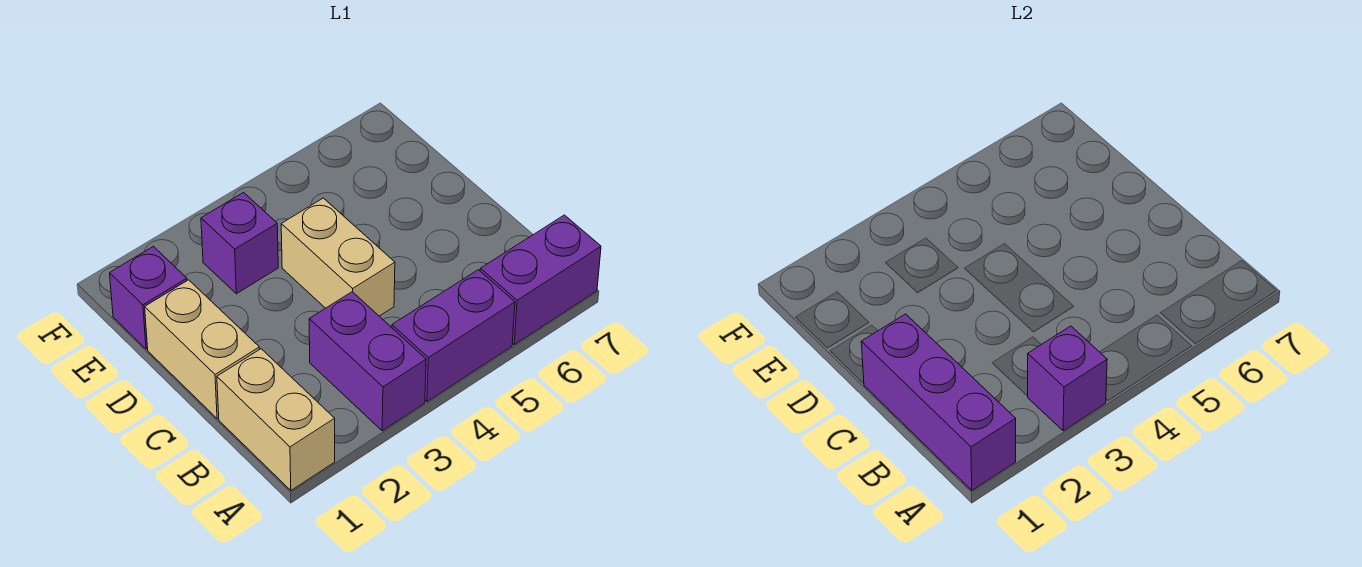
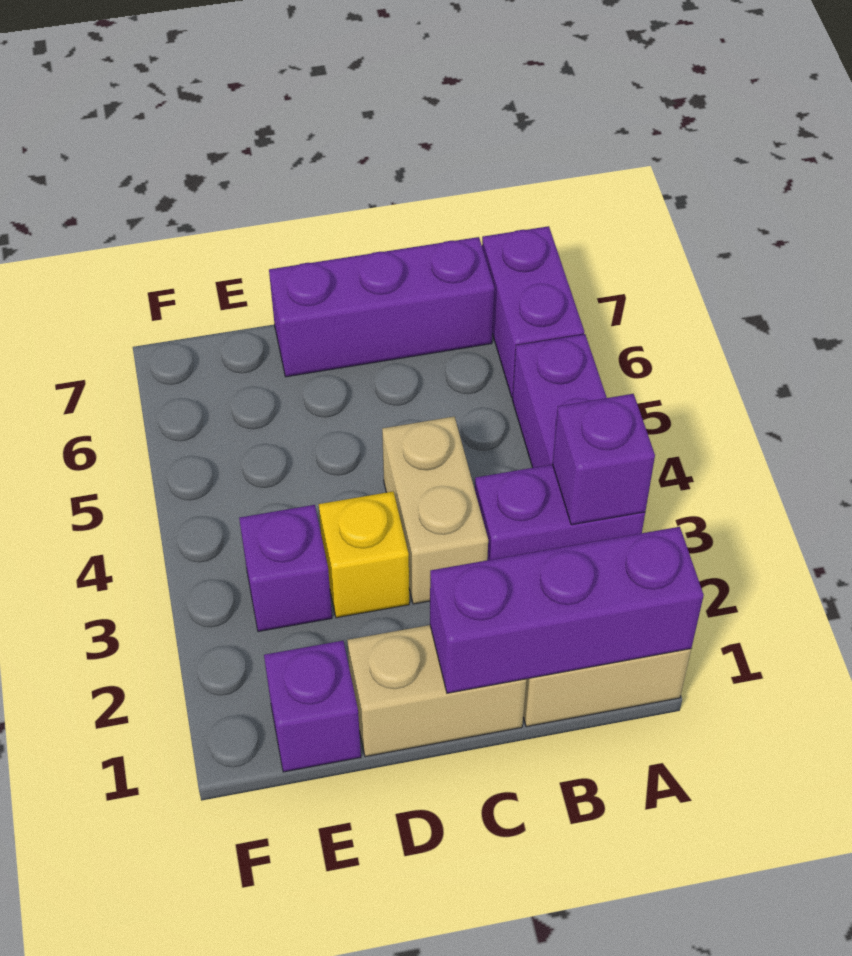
none -> purple 1x3 brick [269,237,494,377]
tan 1x2 brick [281,198,395,316] -> tan 1x2 brick turned to [382,417,488,604]
none -> yellow 1x1 brick [319,492,409,618]

